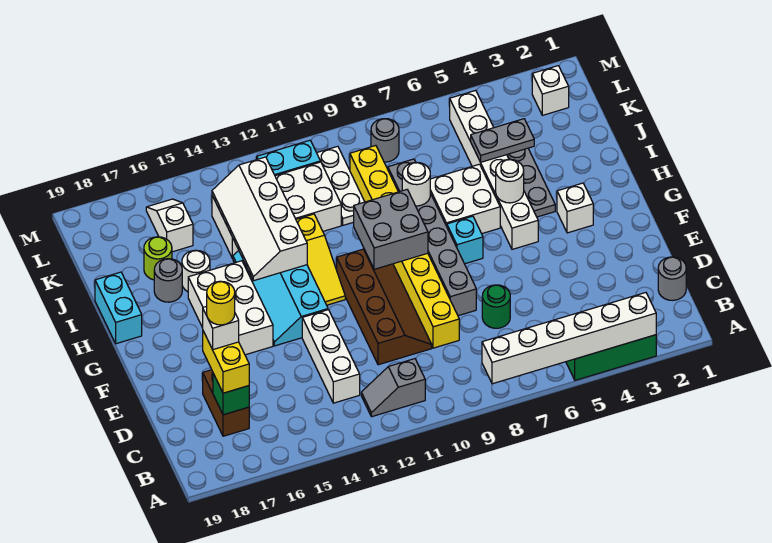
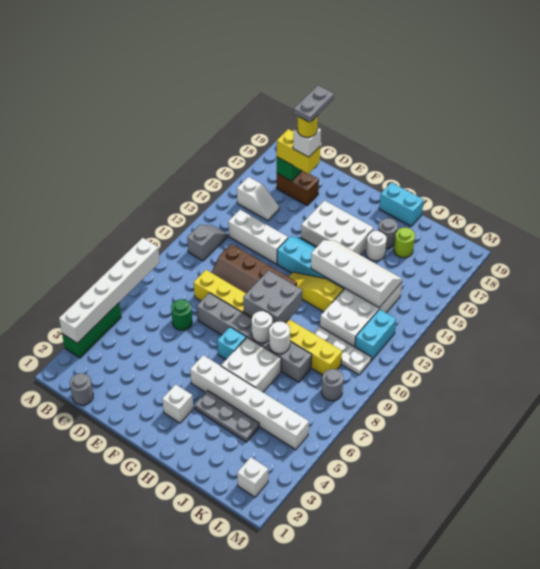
white 1x1 round brick [496,159,524,203] -> white 1x1 round brick moved to [252,311,272,343]
grey 1x2 plate [471,119,534,162] -> grey 1x2 plate moved to [294,85,334,122]
white 1x2 slope [146,199,193,252] -> white 1x2 slope moved to [237,177,279,221]

